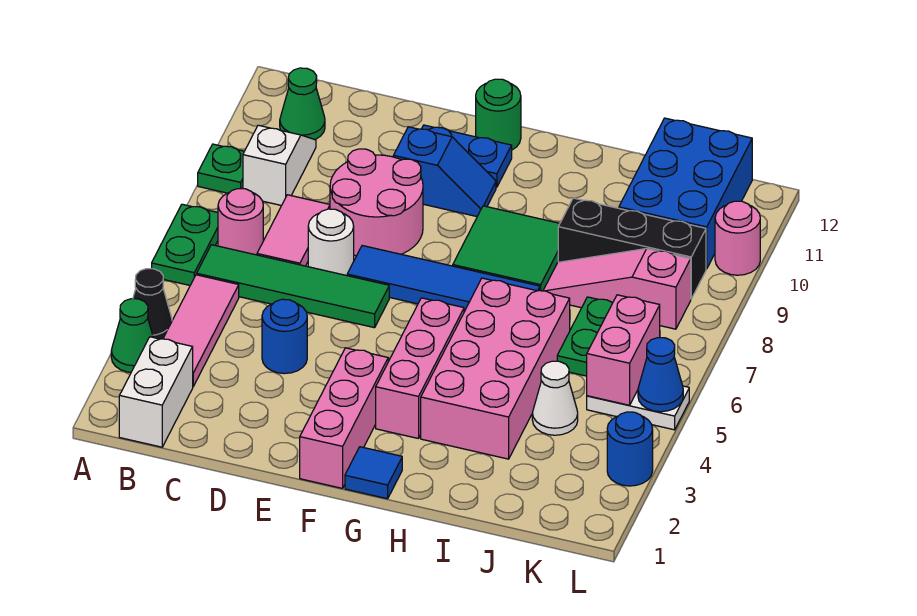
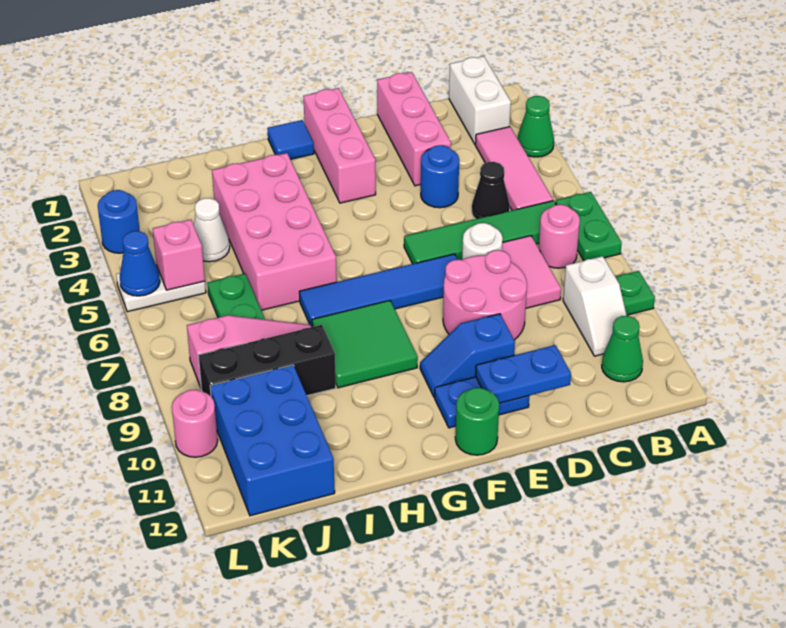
black 1x1 cone [133,269,172,339] -> black 1x1 cone moved to [472,162,510,219]
none -> blue 1x2 plate [476,345,571,404]
pink 1x3 brick [376,298,464,439] -> pink 1x3 brick moved to [377,72,451,186]
pink 1x2 brick [587,295,660,405] -> pink 1x1 brick [153,220,205,290]

